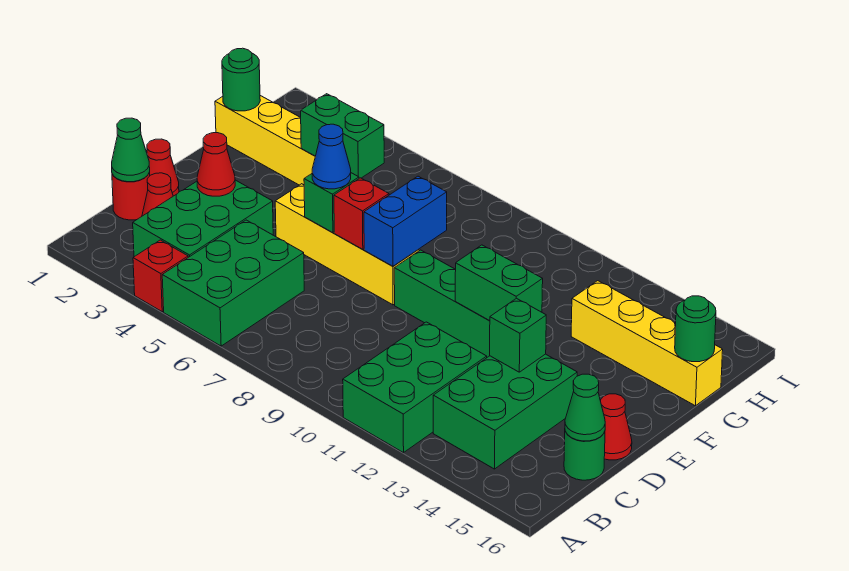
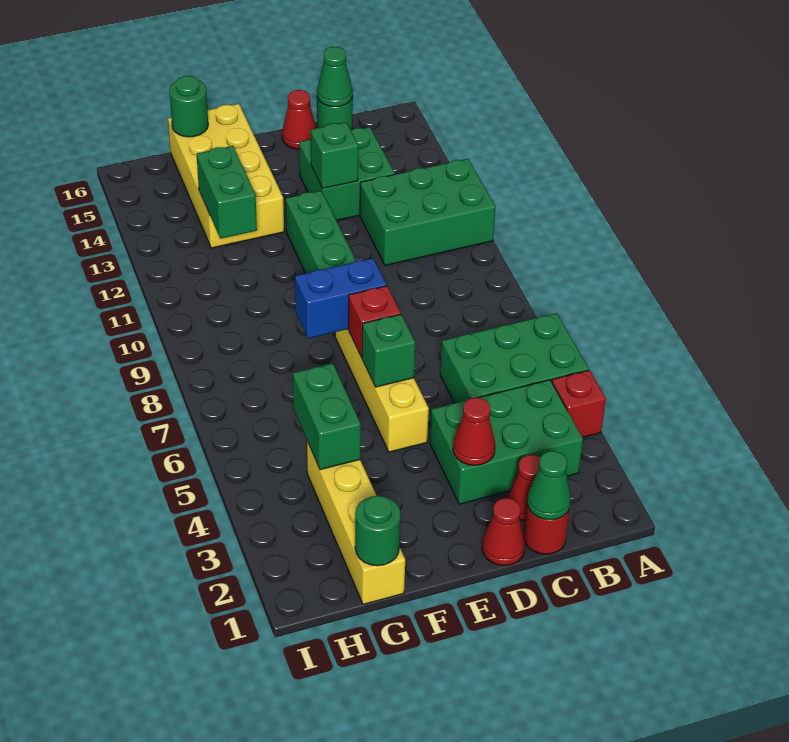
green 2x3 brick [433,354,577,469] -> green 2x2 brick [299,127,395,220]
blue 1x1 cone [312,124,351,189] -> none
green 1x2 brick [455,245,543,321] -> green 1x2 brick moved to [197,146,257,239]
yellow 1x4 brick [571,281,723,406] -> yellow 2x4 brick [168,104,284,248]

